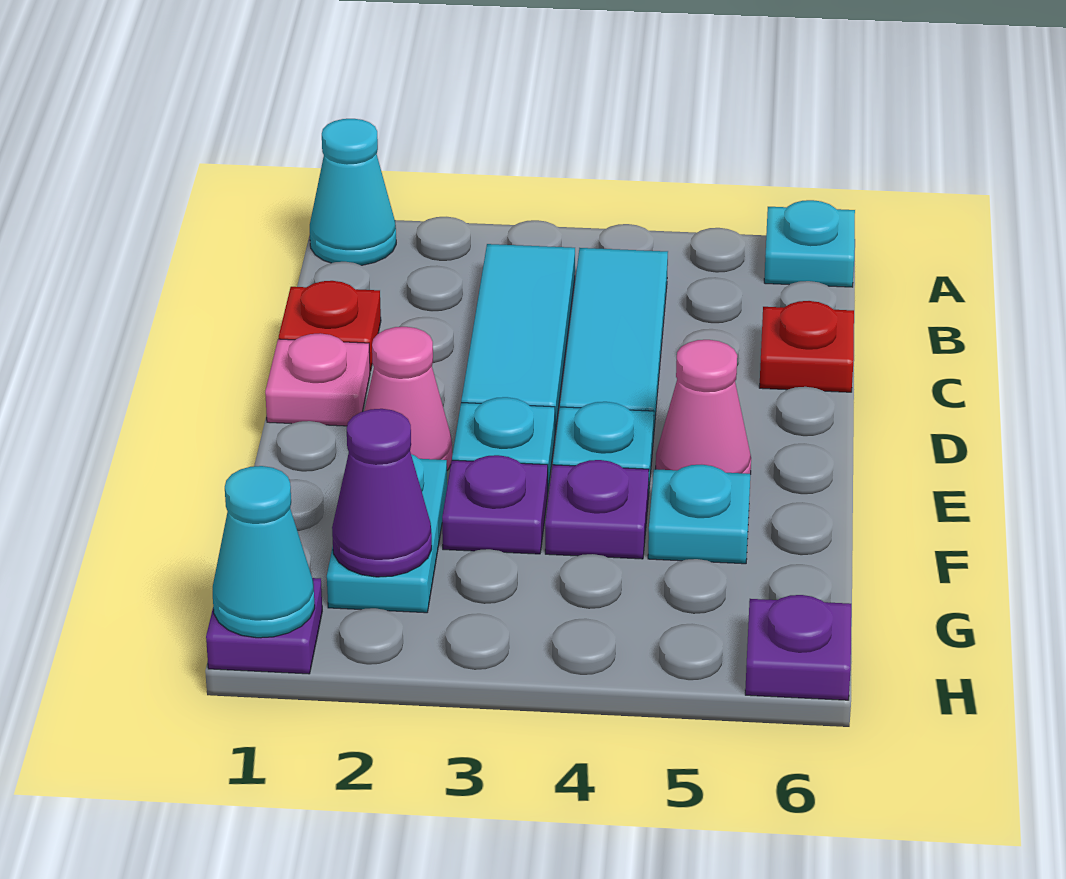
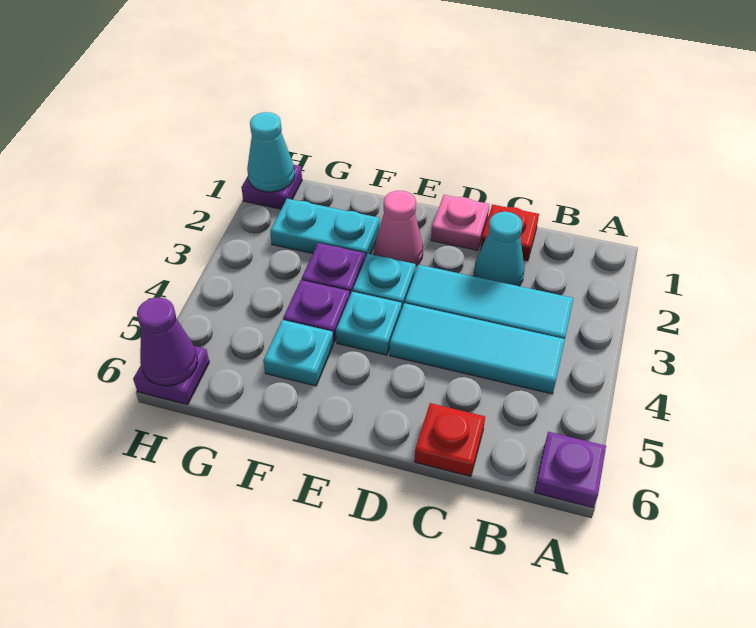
cyan 1x1 cone [310,119,396,265] -> cyan 1x1 cone moved to [474,212,524,286]
cyan 1x1 plate [764,200,855,287] -> purple 1x1 plate [535,432,606,508]
pink 1x1 cone [656,340,751,474] -> none
purple 1x1 cone [332,409,432,577] -> purple 1x1 cone moved to [137,298,198,386]

